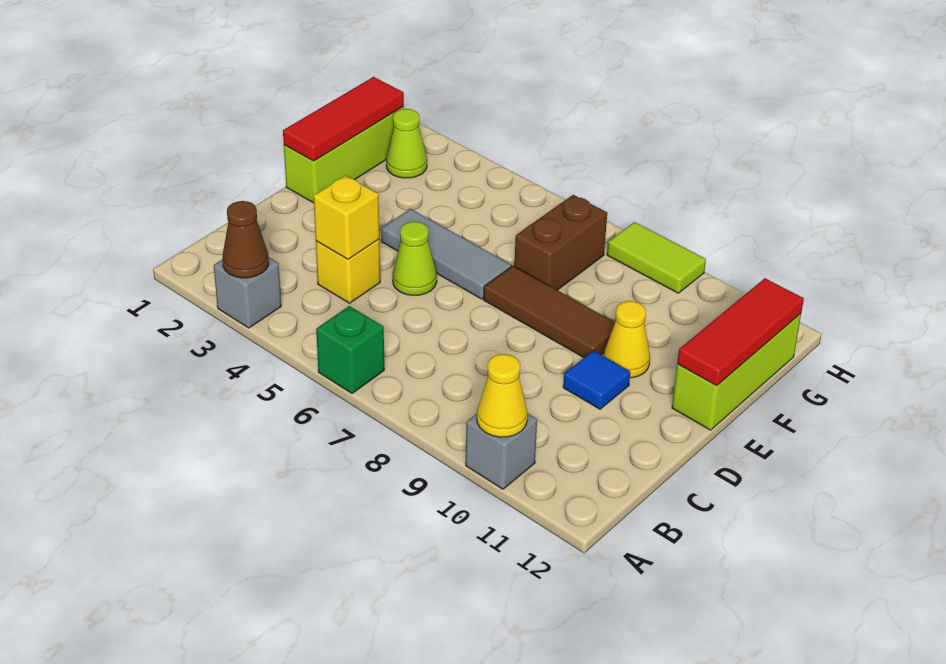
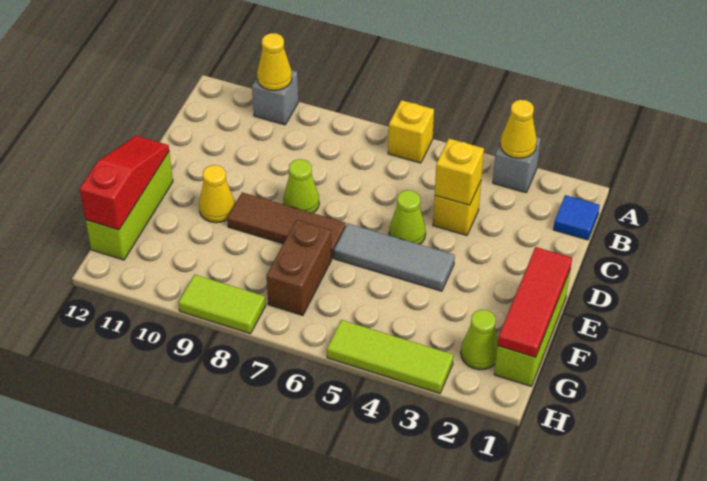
brown 1x1 cone [222,201,269,278] -> yellow 1x1 cone [500,100,537,158]
green 1x1 brick [316,306,384,394] -> yellow 1x1 brick [388,100,434,163]
none -> lime 1x1 cone [283,159,319,213]
blue 1x1 tile [563,351,630,409] -> blue 1x1 tile moved to [553,195,600,240]
red 1x3 tile [677,278,804,386] -> red 1x3 slope [80,136,169,230]
none -> lime 1x3 tile [327,320,454,393]

